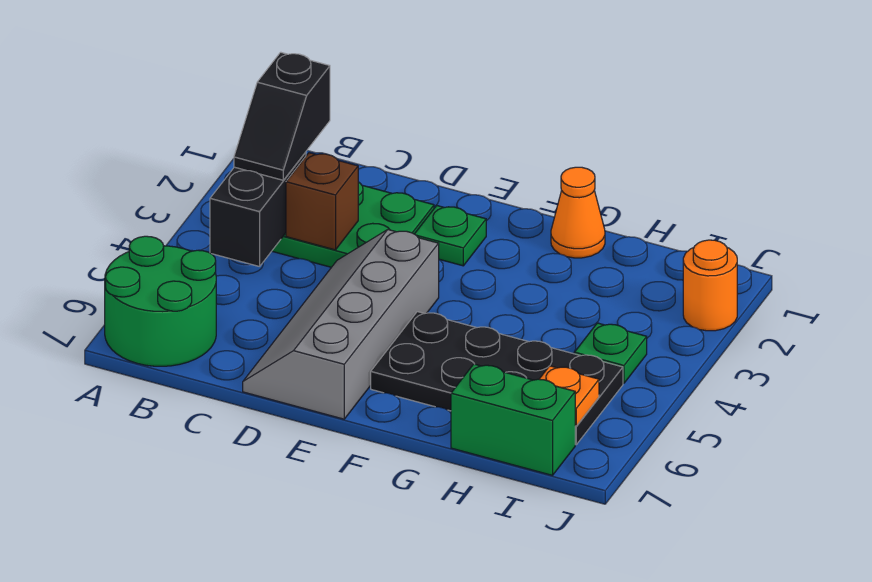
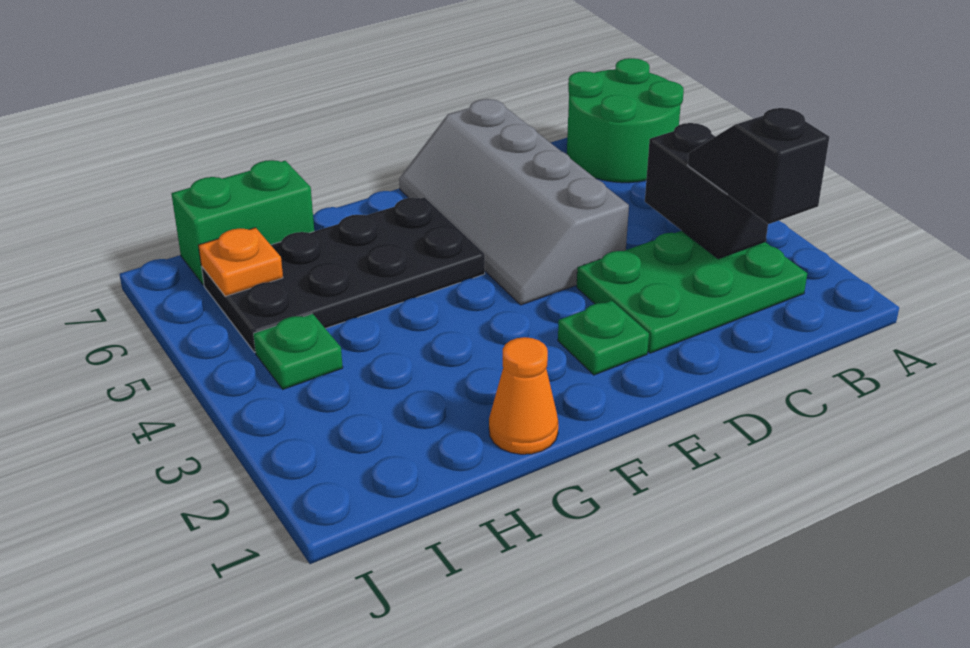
brown 1x1 brick [286,153,358,250] -> none
grey 2x4 slope [243,230,439,419] -> grey 2x4 slope turned to [399,99,629,305]
orange 1x1 round brick [683,240,737,331] -> none

